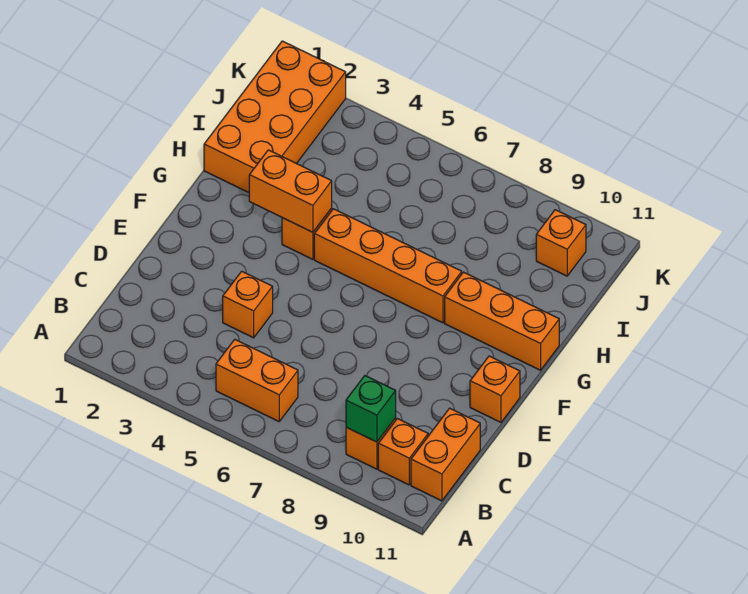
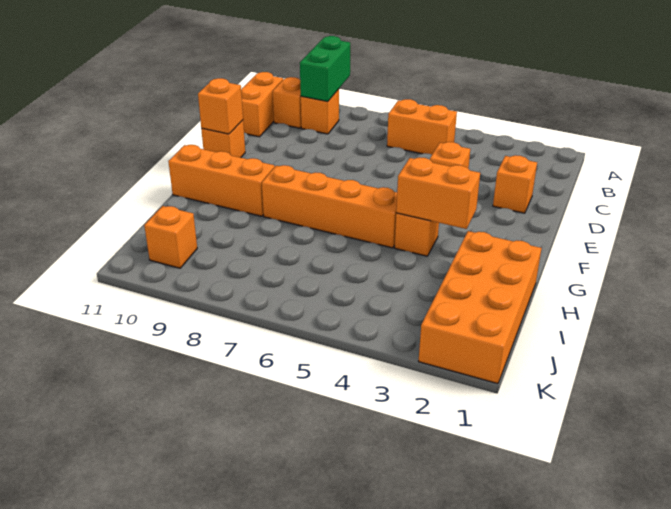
green 1x1 brick [346,376,396,442] -> green 1x2 brick [300,36,350,102]
none -> orange 1x1 brick [493,155,537,213]
none -> orange 1x1 brick [198,78,243,134]

